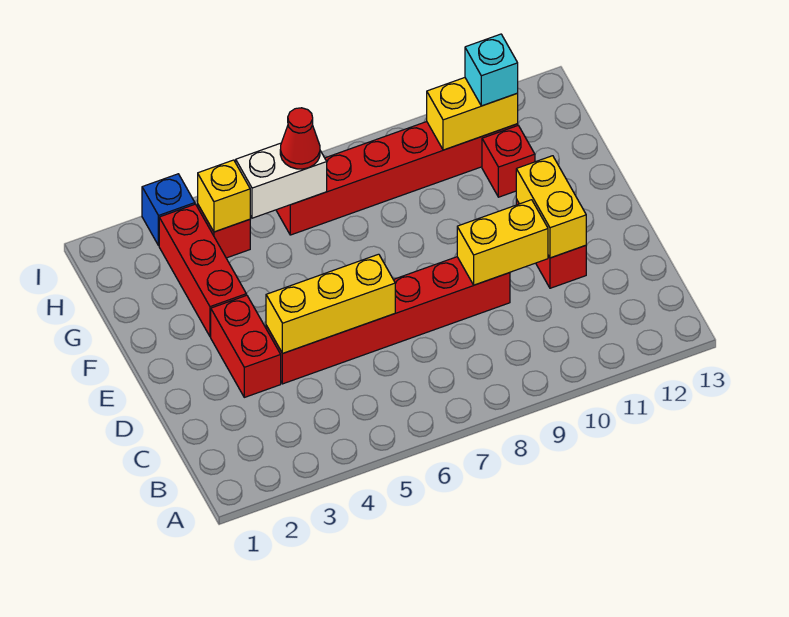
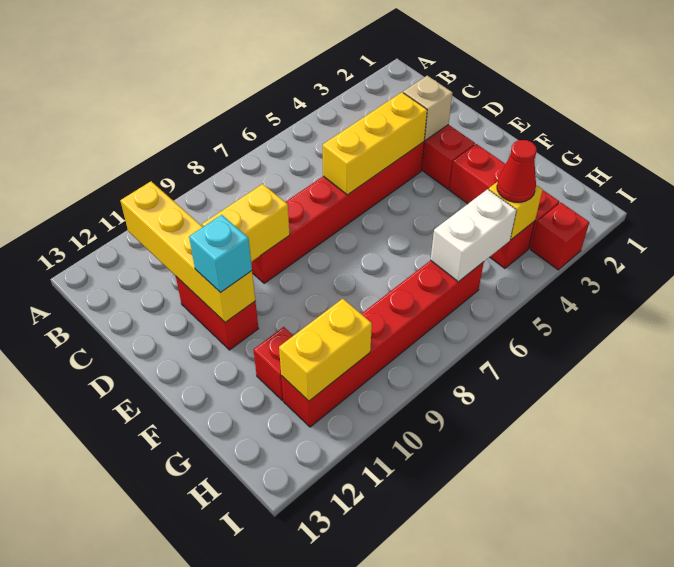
none -> tan 1x1 brick [403,76,452,140]
yellow 1x2 brick [516,156,586,258] -> yellow 1x4 brick [120,181,255,322]
red 1x1 cone [280,108,320,169] -> red 1x1 cone moved to [497,140,537,202]
cyan 1x1 brick [465,34,518,106] -> cyan 1x1 brick moved to [189,215,252,292]
blue 1x1 brick [142,174,195,246] -> red 1x1 brick [531,203,589,270]

